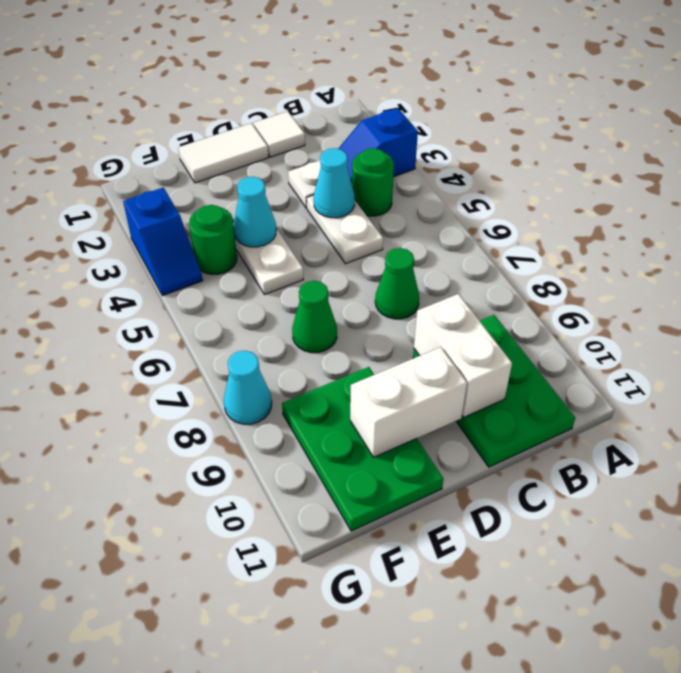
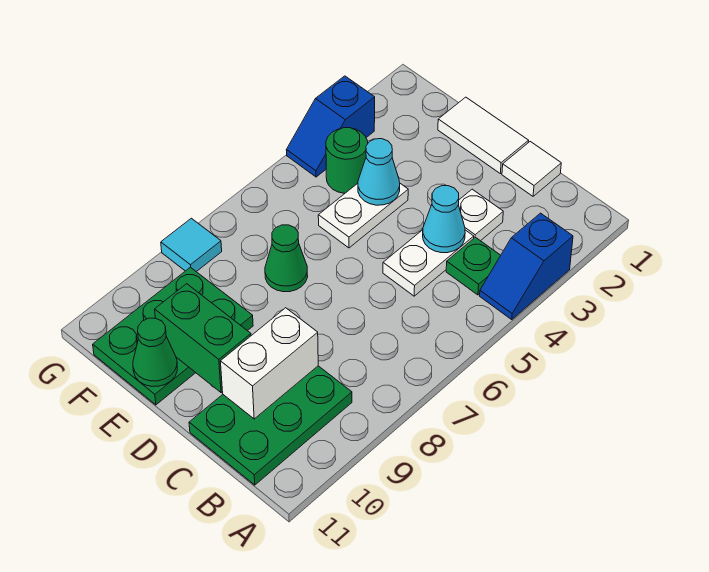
blue 1x2 slope [338,108,418,183] -> blue 1x2 slope turned to [480,213,573,319]
green 1x1 round brick [352,148,394,216] -> green 1x1 plate [446,237,501,295]
green 1x1 cone [375,248,419,319] -> green 1x1 cone moved to [133,318,177,386]
white 1x2 brick [350,347,467,457] -> green 1x2 brick [155,284,251,393]
cyan 1x1 cone [224,351,272,424] -> cyan 1x1 tile [161,218,222,272]

